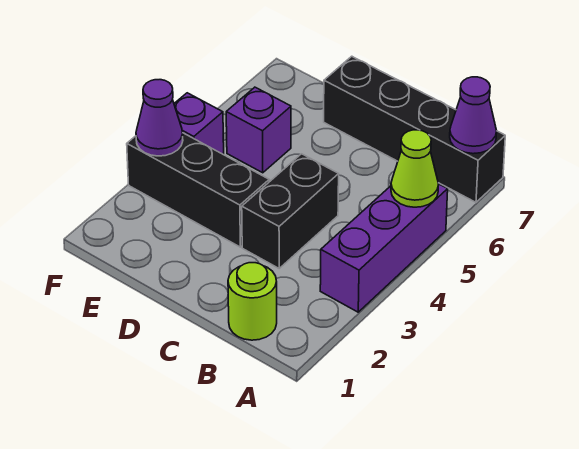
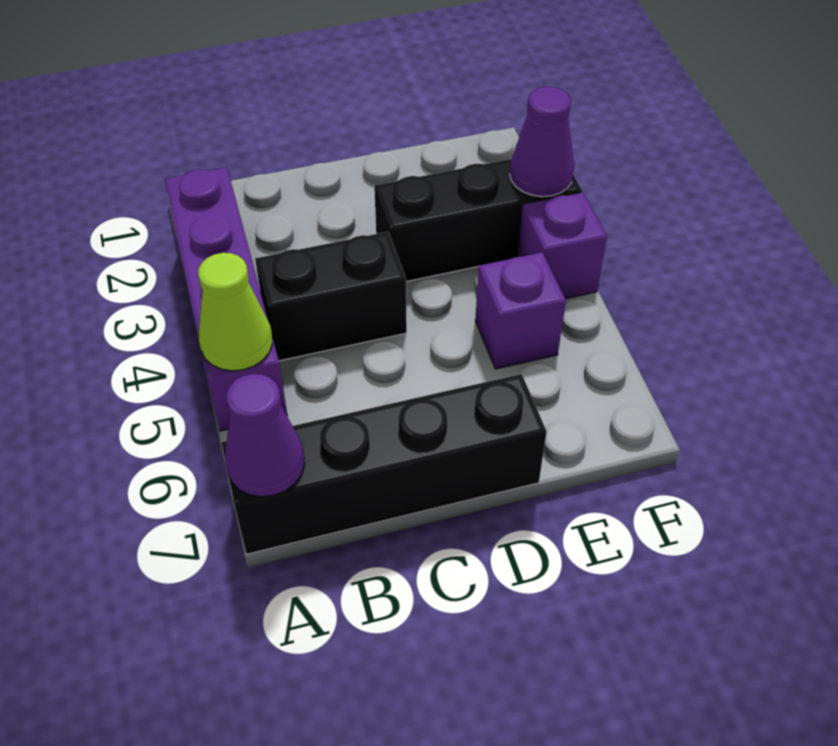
purple 1x3 brick [320,184,448,312] -> purple 1x4 brick [165,167,287,431]
lime 1x1 round brick [228,263,277,340] -> none
black 1x2 brick [242,154,339,268] -> black 1x2 brick turned to [255,232,407,361]

